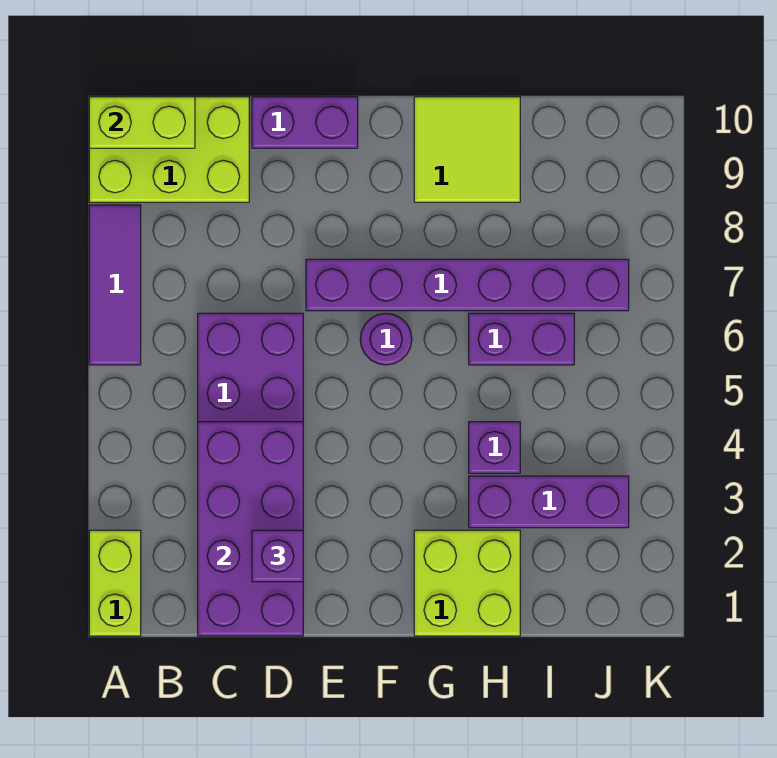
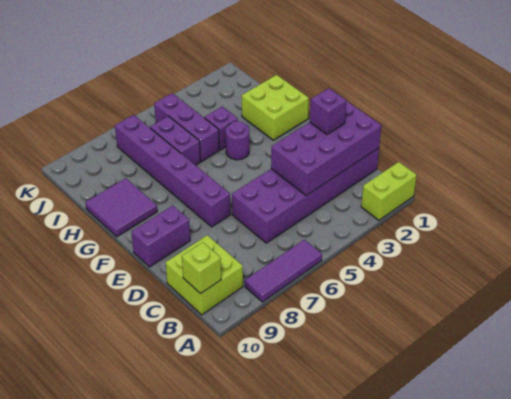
lime 2x3 brick [89,97,249,202] -> lime 2x2 brick [166,235,243,315]
lime 1x2 brick [89,97,195,148] -> lime 1x1 brick [182,242,221,294]
purple 1x2 brick [252,97,358,148] -> purple 1x2 brick turned to [131,206,190,267]
purple 1x1 round brick [360,313,412,365] -> purple 1x1 round brick moved to [225,121,249,160]
lime 2x2 tile [414,97,520,202] -> purple 2x2 tile [85,178,157,237]
purple 1x3 brick [469,476,629,528] -> purple 1x3 brick moved to [154,93,219,162]

